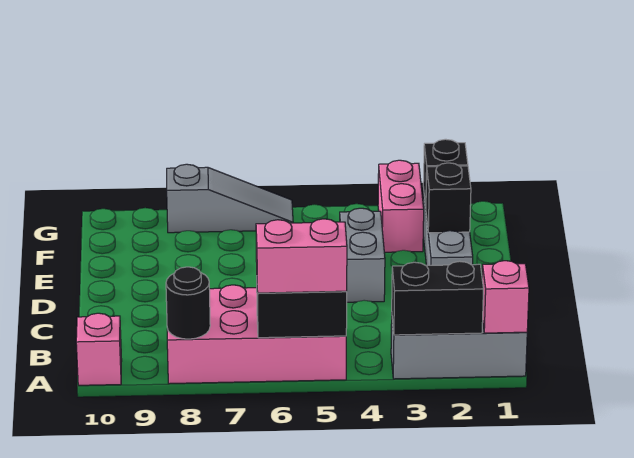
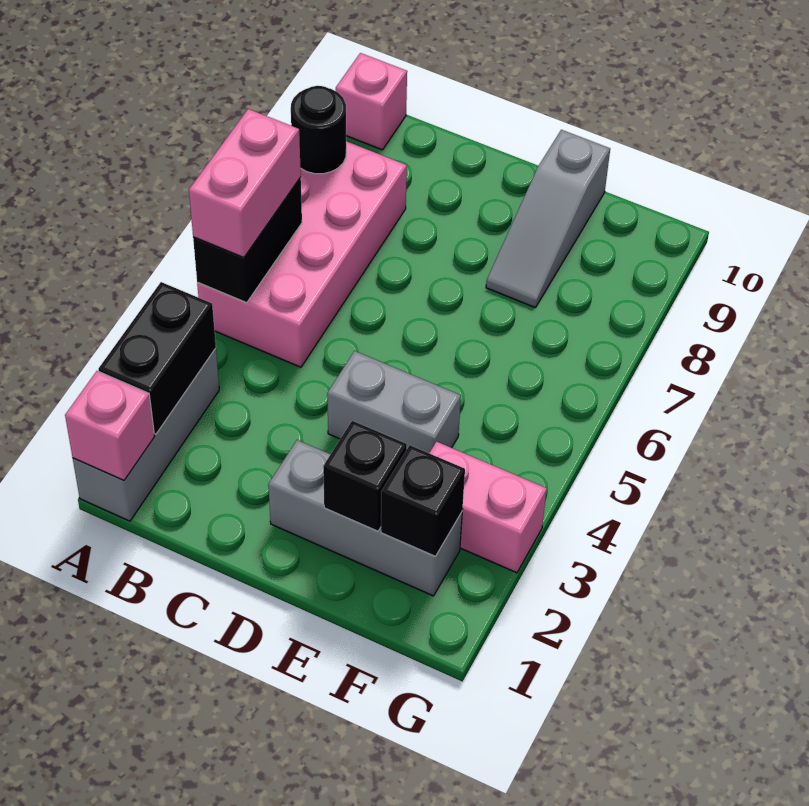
grey 1x3 slope [167,164,293,233] -> grey 1x3 slope moved to [486,130,610,308]

